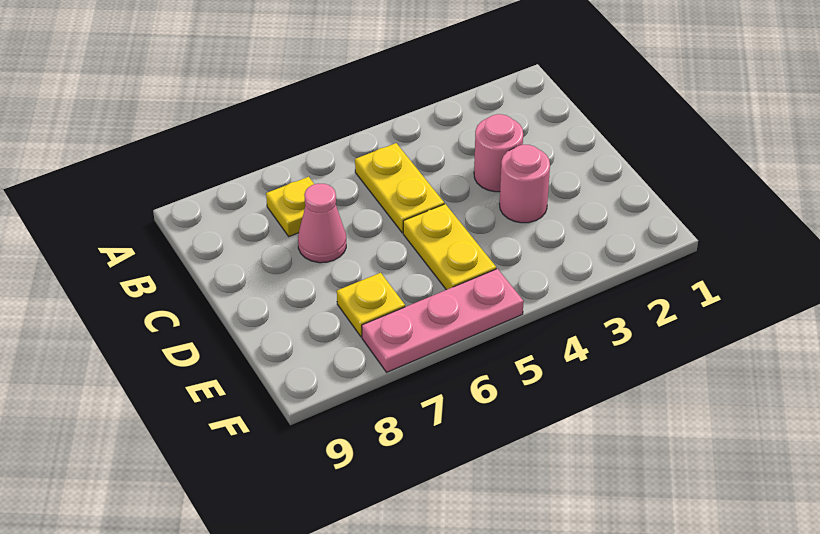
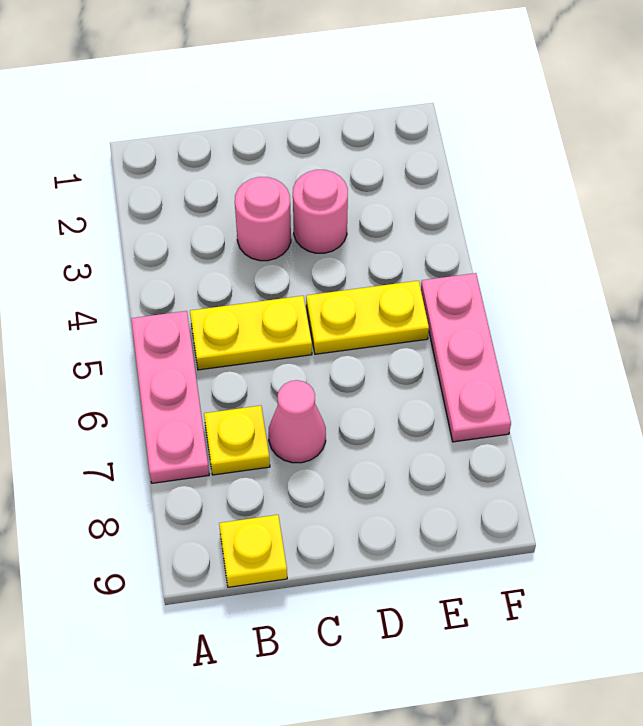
none -> pink 1x3 plate [131,311,209,483]
yellow 1x1 plate [337,273,405,337] -> yellow 1x1 plate moved to [219,515,287,587]

